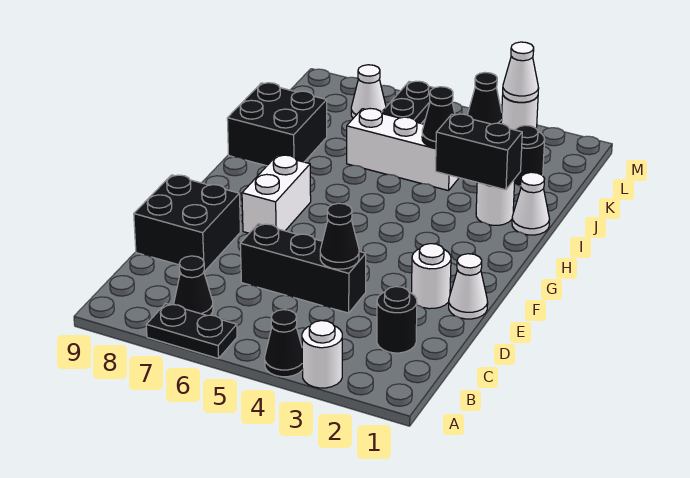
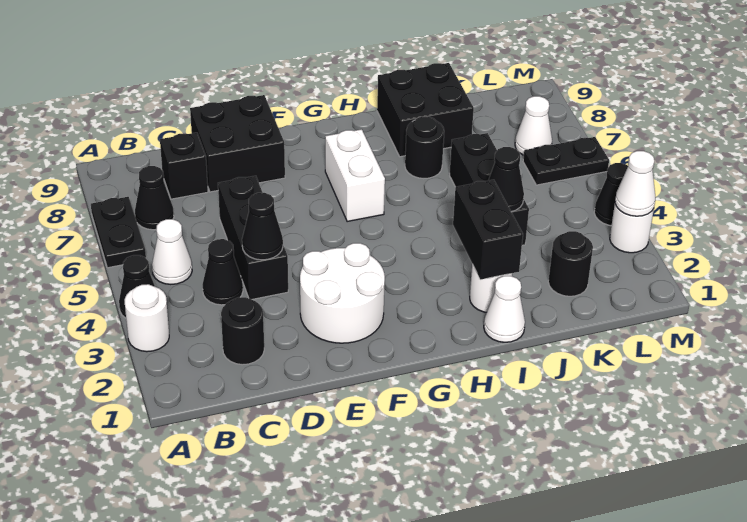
none -> black 1x1 cone [203,239,243,305]
none -> black 1x1 brick [160,133,208,199]
white 1x1 cone [449,254,488,319] -> white 1x1 cone moved to [152,219,192,284]
white 1x1 round brick [411,244,451,309] -> white 2x2 round brick [300,243,385,343]
white 1x2 brick [242,155,311,233] -> white 1x2 brick turned to [325,129,385,222]
none -> black 1x1 round brick [405,117,444,179]
white 1x3 brick [347,109,459,191] -> black 1x3 brick [450,133,529,245]

